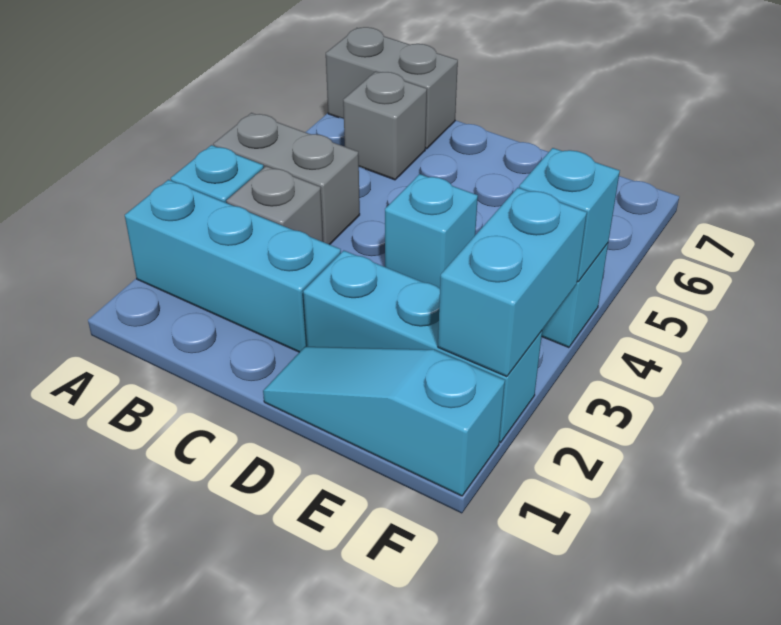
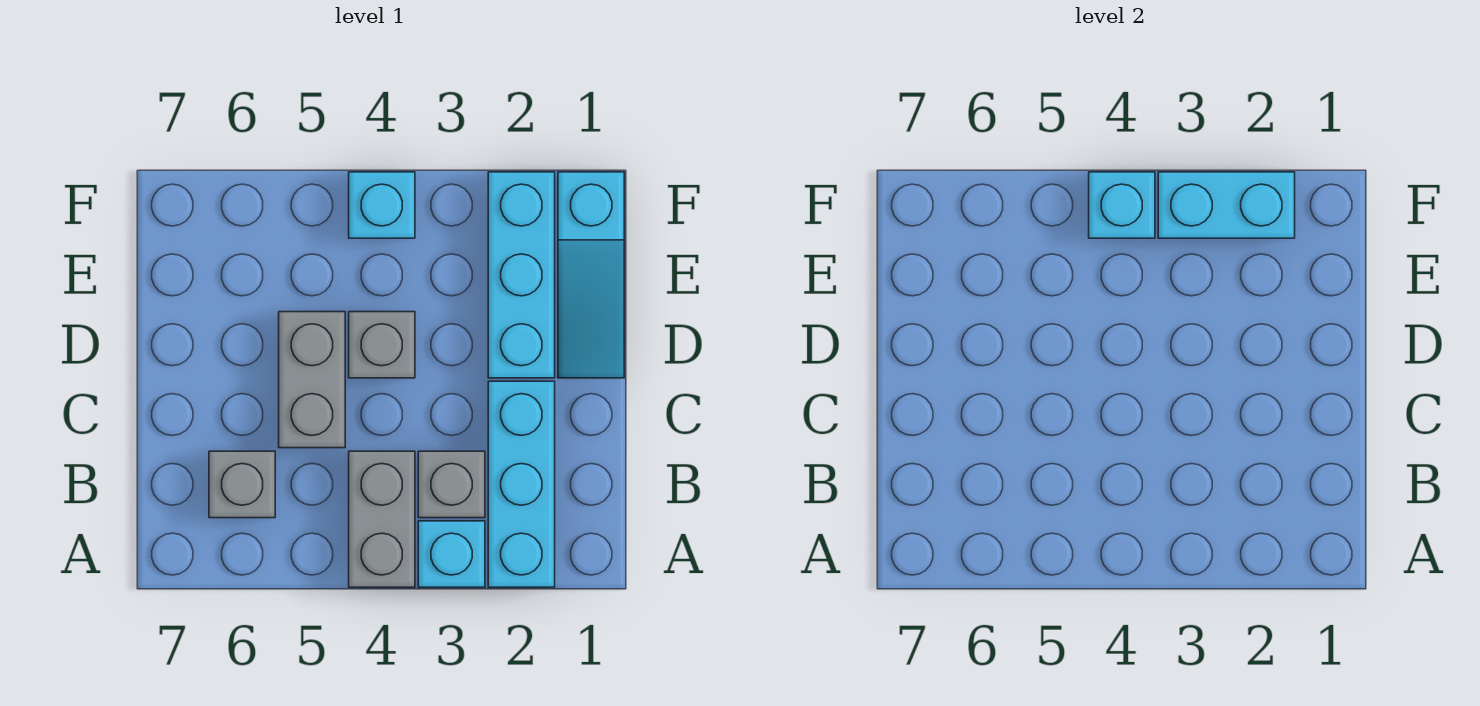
grey 1x2 brick [326,27,458,149] -> grey 1x2 brick moved to [279,312,345,448]
cyan 1x1 brick [385,174,478,289] -> grey 1x1 brick [349,312,415,378]

